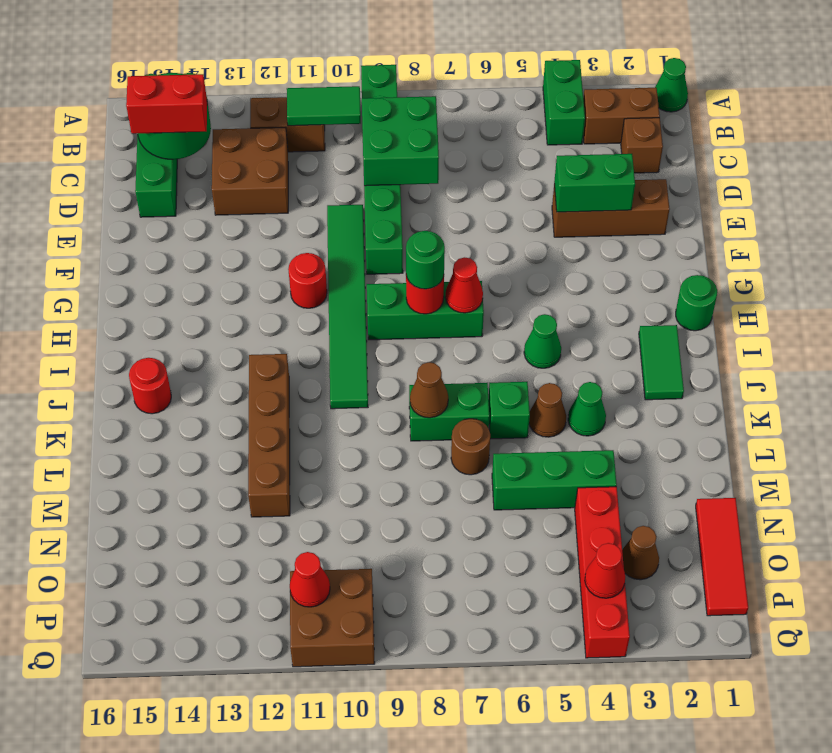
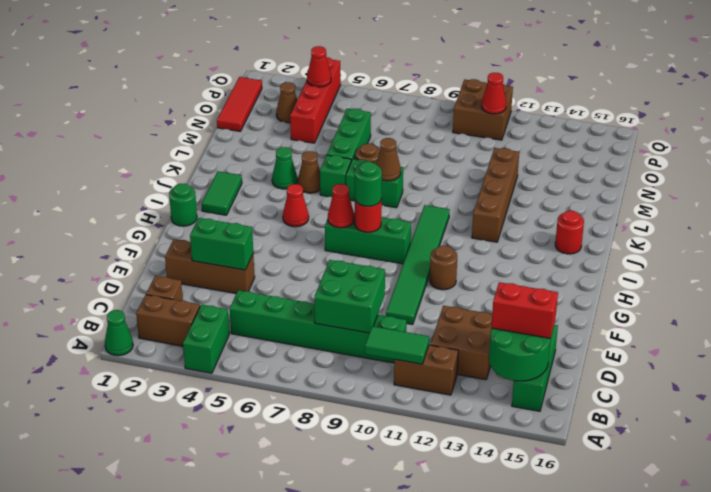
green 1x6 brick [361,65,403,274] -> green 1x6 brick turned to [230,290,406,363]
red 1x1 round brick [288,253,327,308] -> brown 1x1 round brick [430,246,457,290]
green 1x1 cone [524,314,561,368] -> red 1x1 cone [283,184,309,227]
green 1x3 brick [492,450,617,510] -> green 1x3 brick turned to [327,109,371,161]

